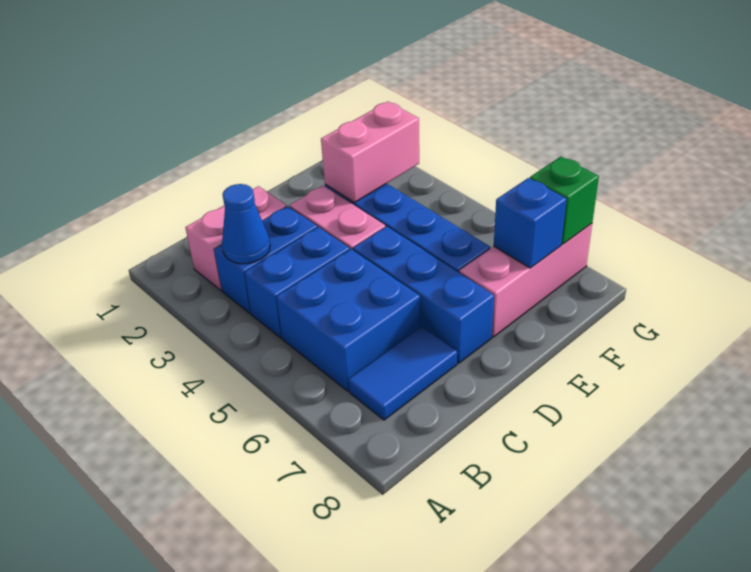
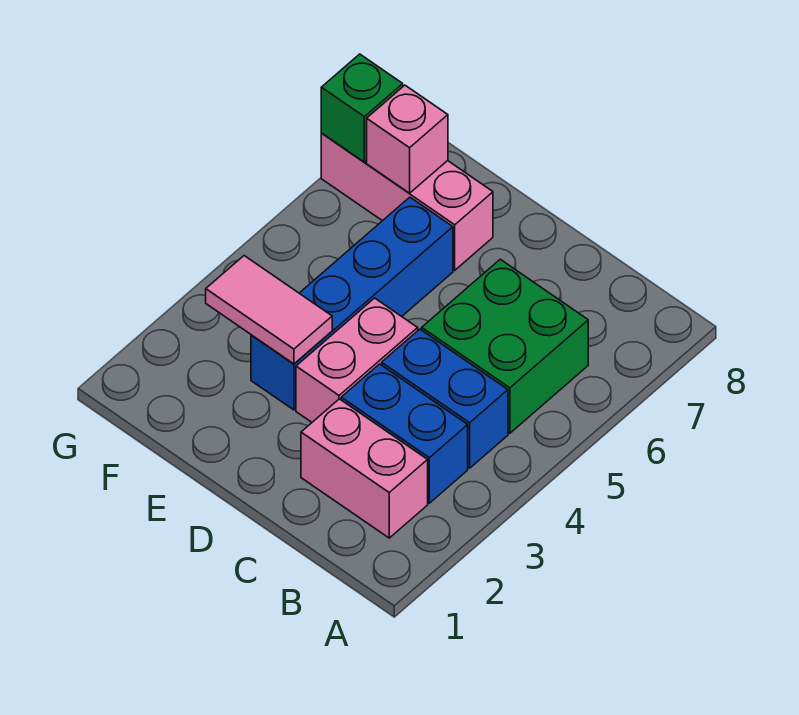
blue 1x1 cone [222,184,270,264] -> none
blue 2x2 brick [276,249,420,391] -> green 2x2 brick [422,259,588,433]
blue 1x2 tile [348,327,457,420] -> none
blue 1x3 brick [353,226,494,363] -> none
pink 1x2 brick [321,102,419,203] -> pink 1x2 tile [206,256,332,364]
blue 1x1 brick [494,178,567,268] -> pink 1x1 brick [367,85,448,193]

